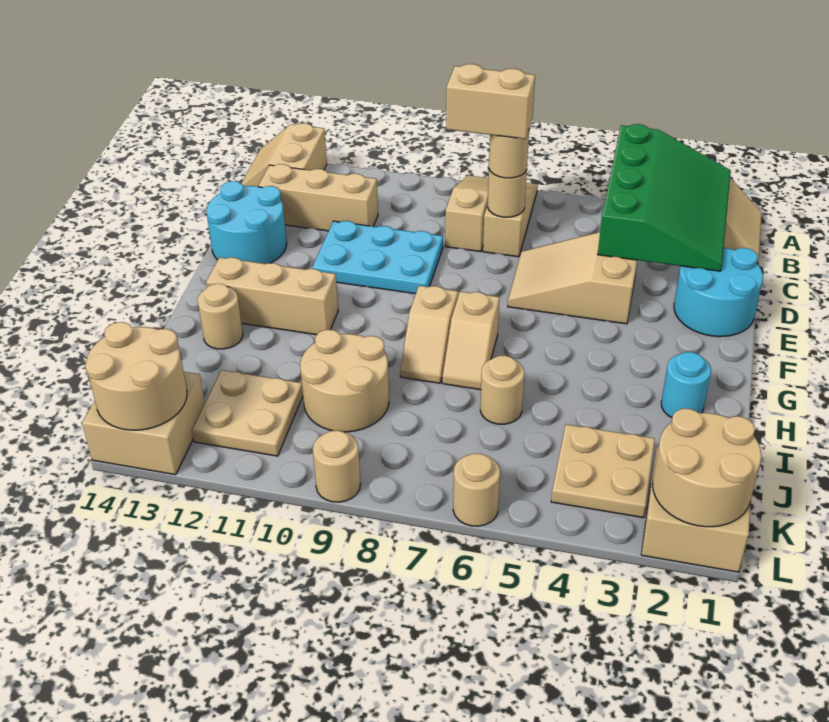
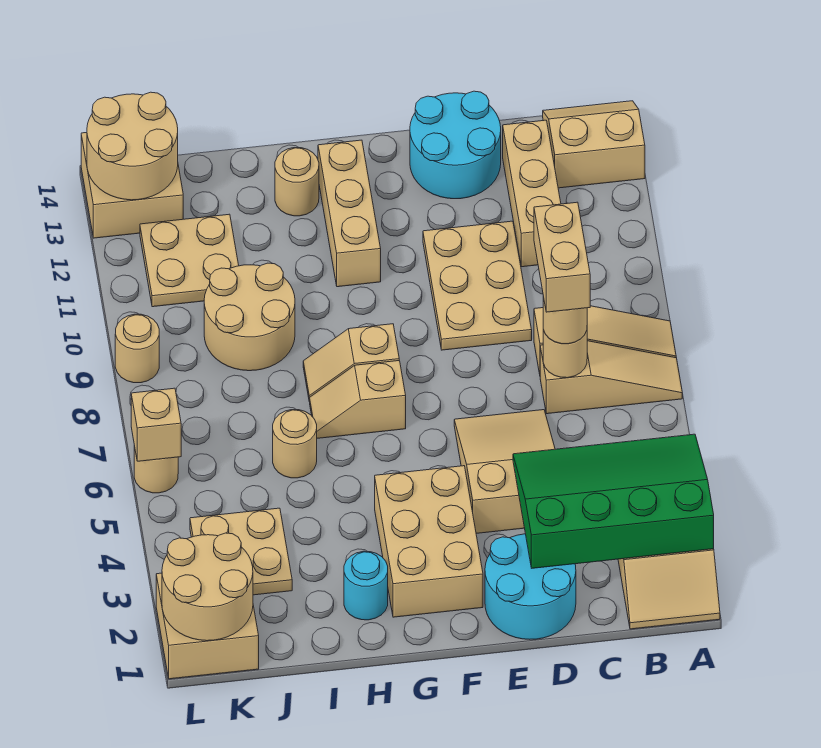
green 3x4 slope [598,124,731,271] -> green 3x4 slope turned to [513,434,714,568]
cyan 2x3 plate [312,221,443,294] -> tan 2x3 plate [423,221,532,350]
none -> tan 2x3 brick [375,466,483,617]
none -> tan 1x1 brick [131,388,181,461]

